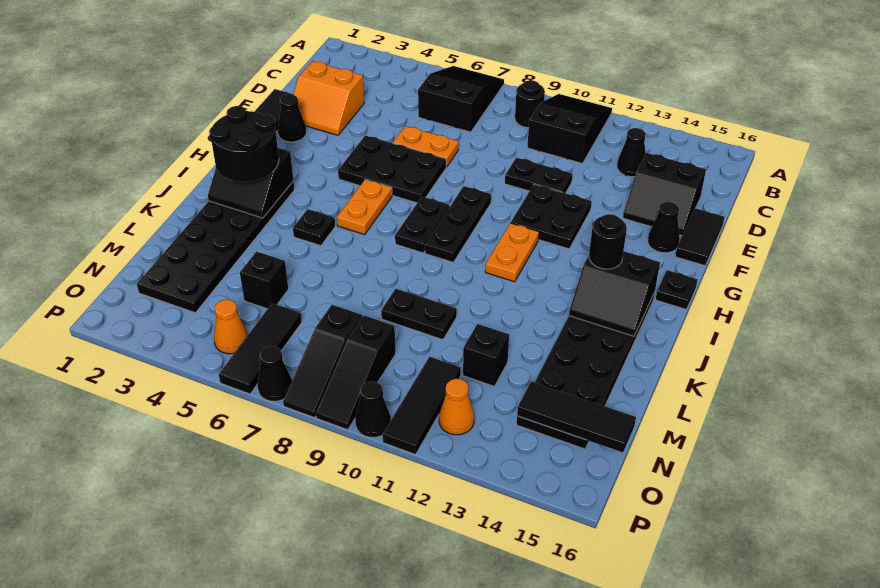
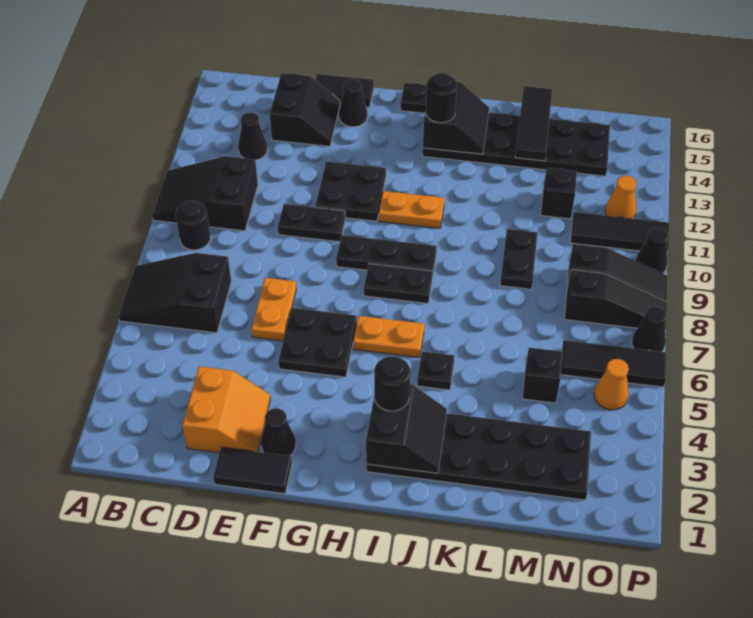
black 1x2 plate [505,158,573,193] -> black 1x2 plate turned to [278,204,345,242]
black 2x3 plate [338,135,446,203] -> black 2x2 plate [279,308,357,377]
black 2x2 round brick [209,106,279,182] -> black 1x1 round brick [374,357,410,411]
black 1x3 tile [517,382,636,452] -> black 1x3 tile moved to [515,86,552,161]

